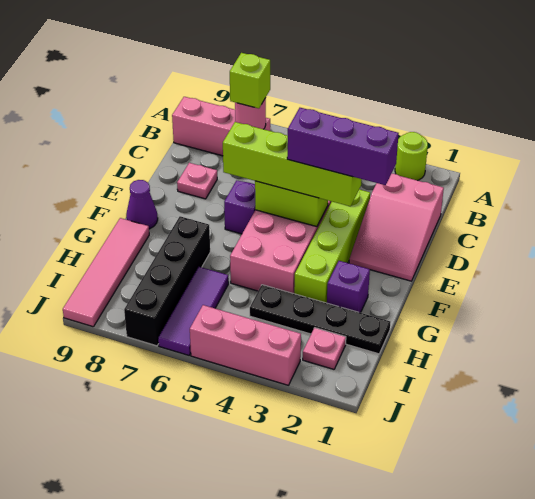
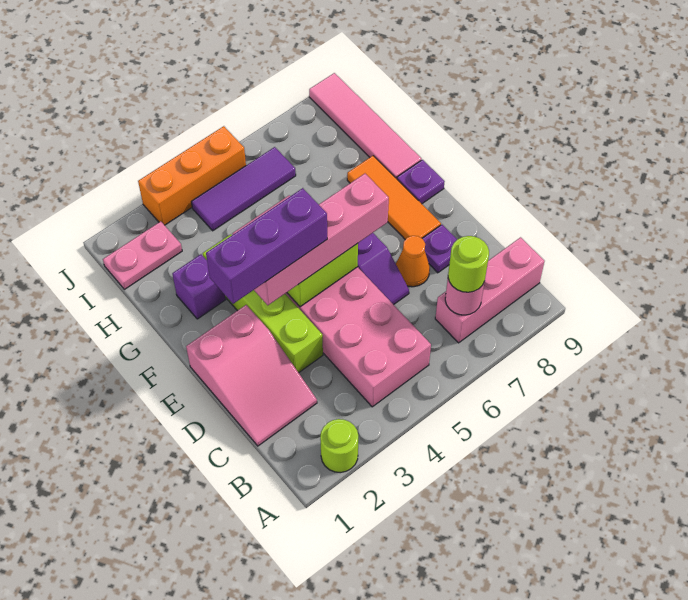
lime 1x1 brick [230,53,270,108] -> lime 1x1 round brick [448,236,489,292]
pink 2x3 slope [349,174,444,281] -> pink 2x3 slope turned to [186,305,317,446]
none -> orange 1x1 cone [396,236,430,287]
pink 1x1 plate [177,163,217,199] -> purple 1x1 plate [422,225,457,273]
lime 1x4 brick [223,122,362,206] -> pink 1x4 brick [254,174,389,305]
none -> orange 1x3 tile [347,156,441,239]
purple 1x1 cone [126,180,158,229] -> purple 1x1 plate [397,160,445,204]
black 1x4 brick [124,216,210,346] -> none
black 1x4 plate [250,285,390,354] -> none
purple 1x3 tile [158,267,229,355] -> purple 1x3 tile turned to [192,147,296,231]
pink 1x1 plate [303,328,346,369] -> pink 1x2 plate [103,221,182,289]
pink 1x3 brick [190,305,301,385] -> orange 1x3 brick [138,126,246,225]

